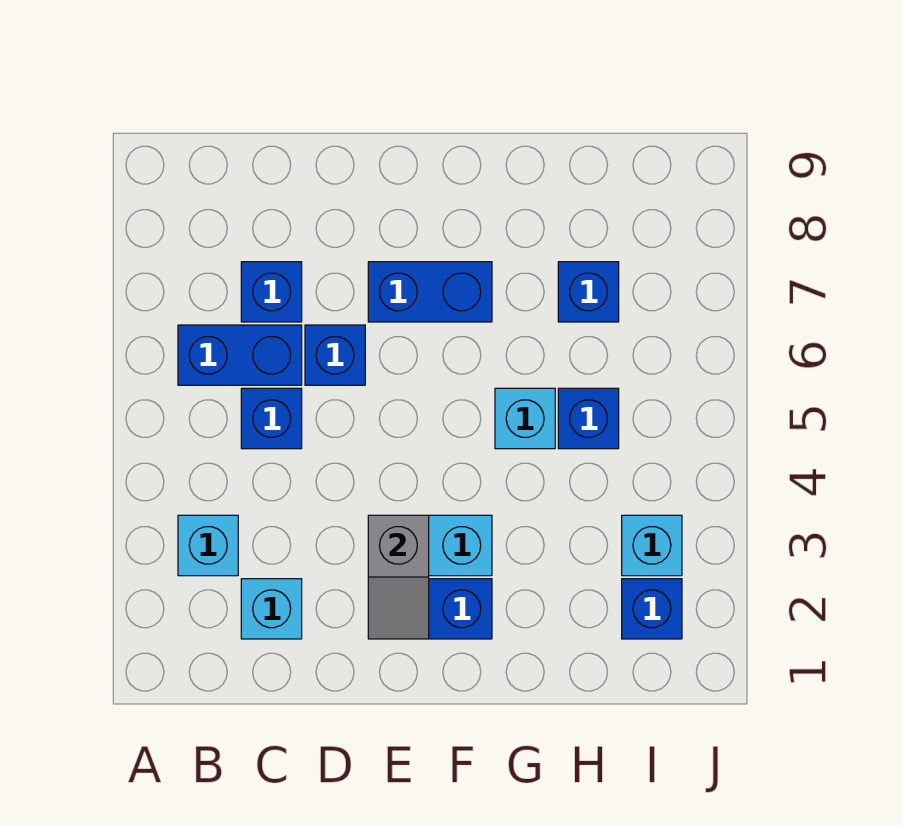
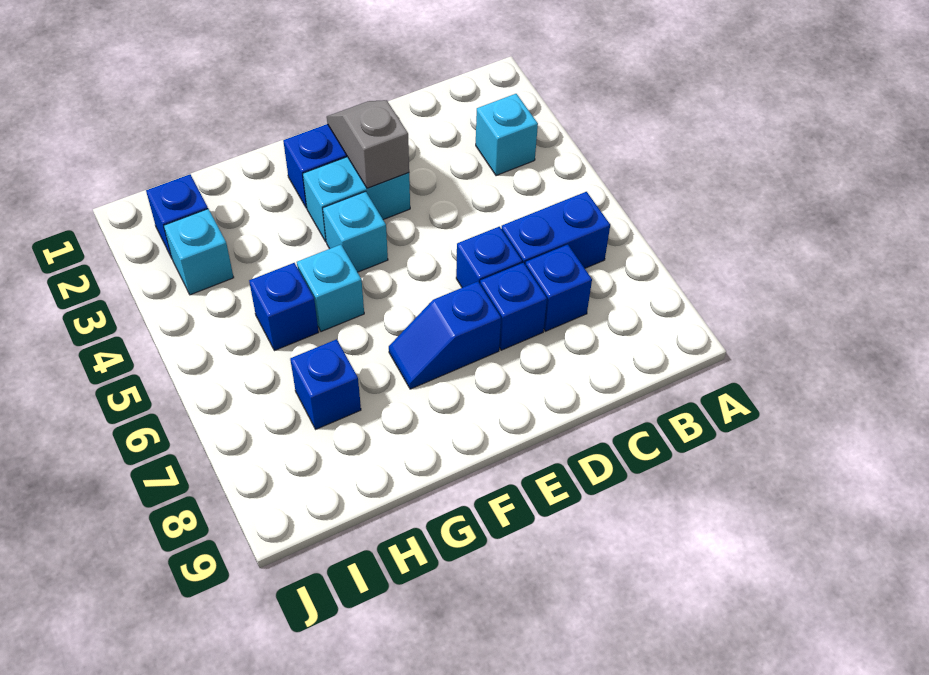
cyan 1x1 brick [241,579,302,639] -> cyan 1x1 brick moved to [323,191,388,272]
blue 1x1 brick [241,388,302,449] -> blue 1x1 brick moved to [480,263,547,350]
blue 1x2 brick [368,262,492,322] -> blue 1x2 slope [389,281,501,389]

